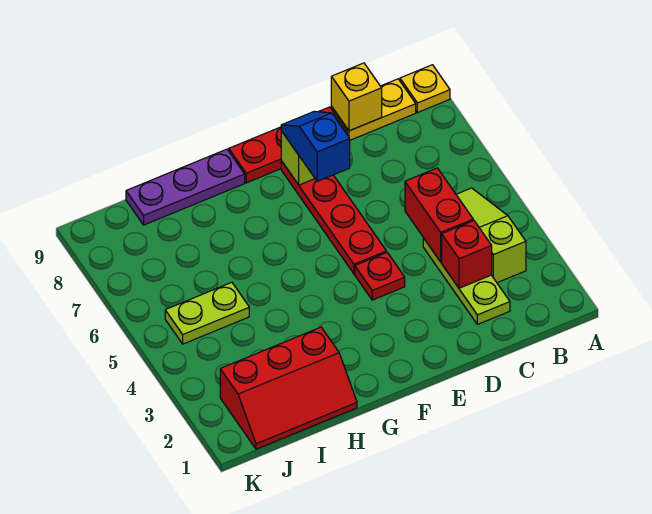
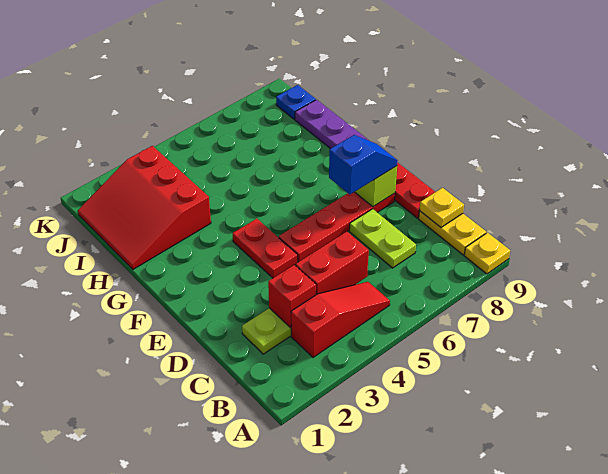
lime 1x3 slope [456,188,526,283] -> red 1x3 slope [291,282,390,357]
yellow 1x1 brick [331,63,382,131] -> yellow 1x1 plate [419,188,464,227]
red 1x1 plate [355,252,405,300] -> red 1x2 plate [232,219,298,278]
red 2x3 slope [220,327,357,449] -> red 3x3 slope [78,146,211,269]
lime 1x2 plate [165,282,249,344] -> lime 1x2 plate moved to [349,209,416,268]
none -> blue 1x1 plate [276,85,316,119]

